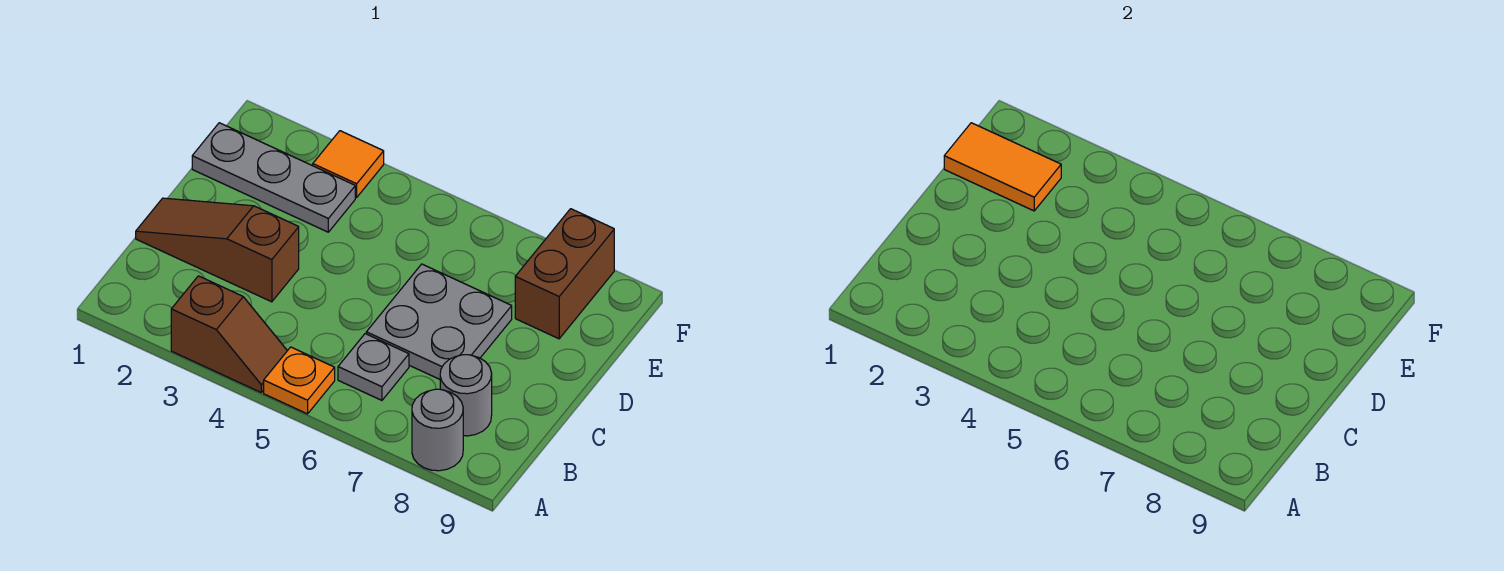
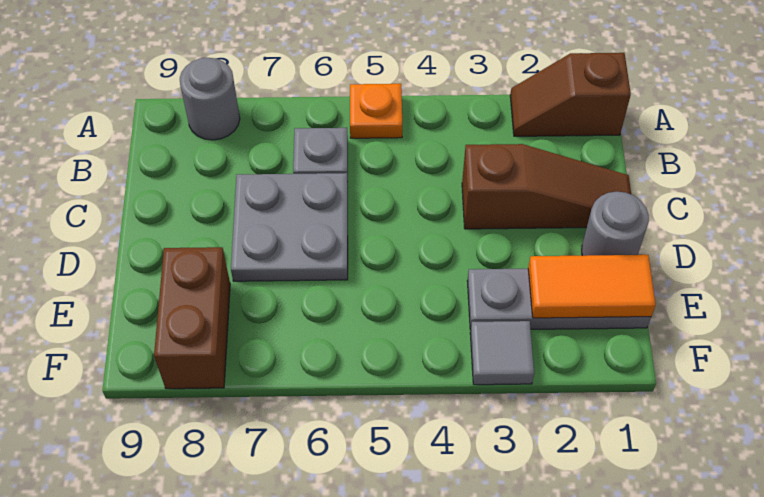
brown 1x2 slope [171,276,287,392] -> brown 1x2 slope moved to [510,53,631,136]
grey 1x1 round brick [440,355,492,436] -> grey 1x1 round brick moved to [582,191,649,256]
orange 1x1 tile [313,131,384,197] -> grey 1x1 tile [470,321,534,385]

